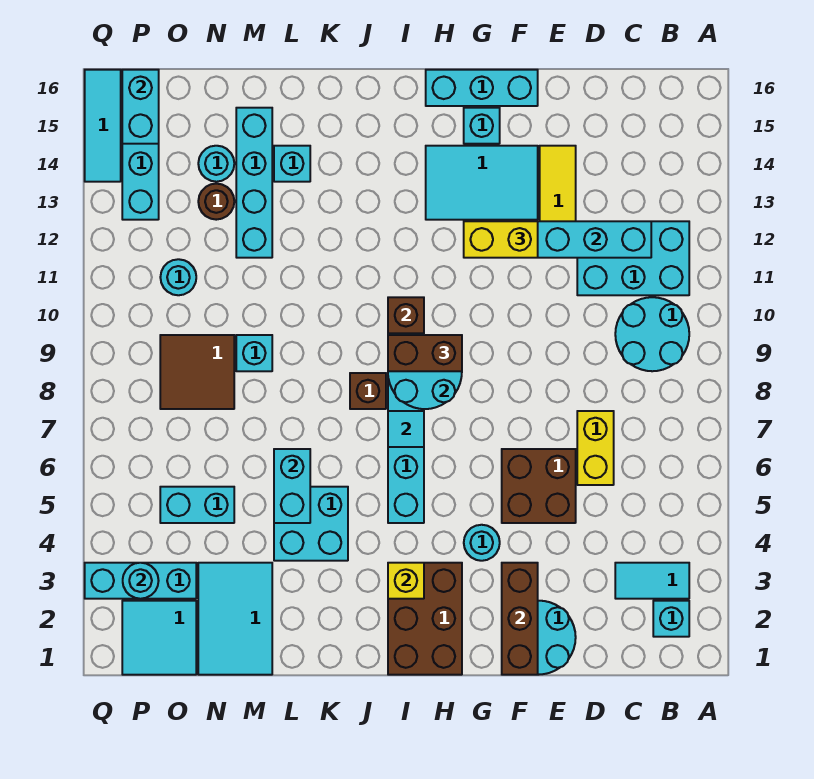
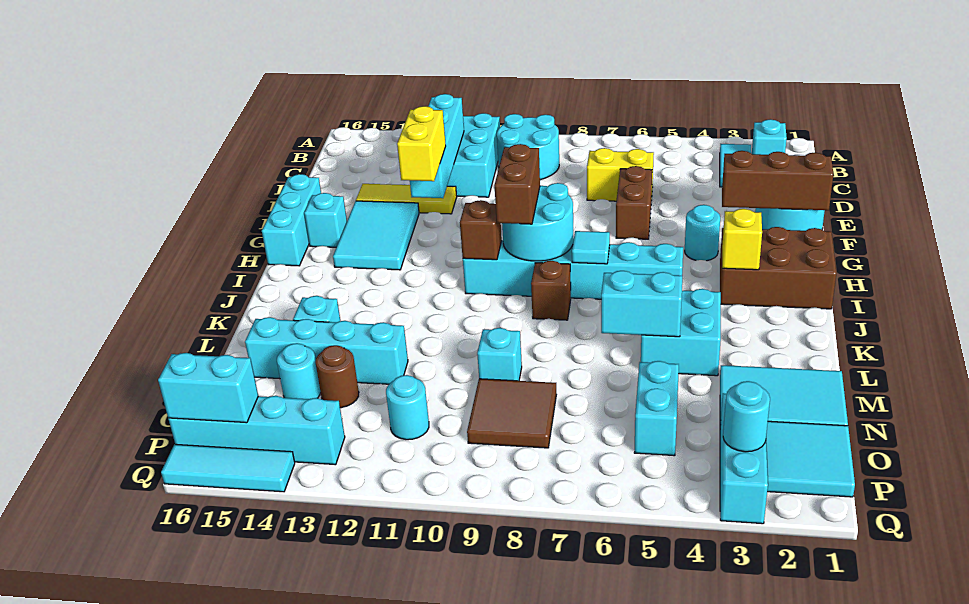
brown 2x2 brick [502,449,576,523] -> brown 1x2 brick [616,166,652,239]

